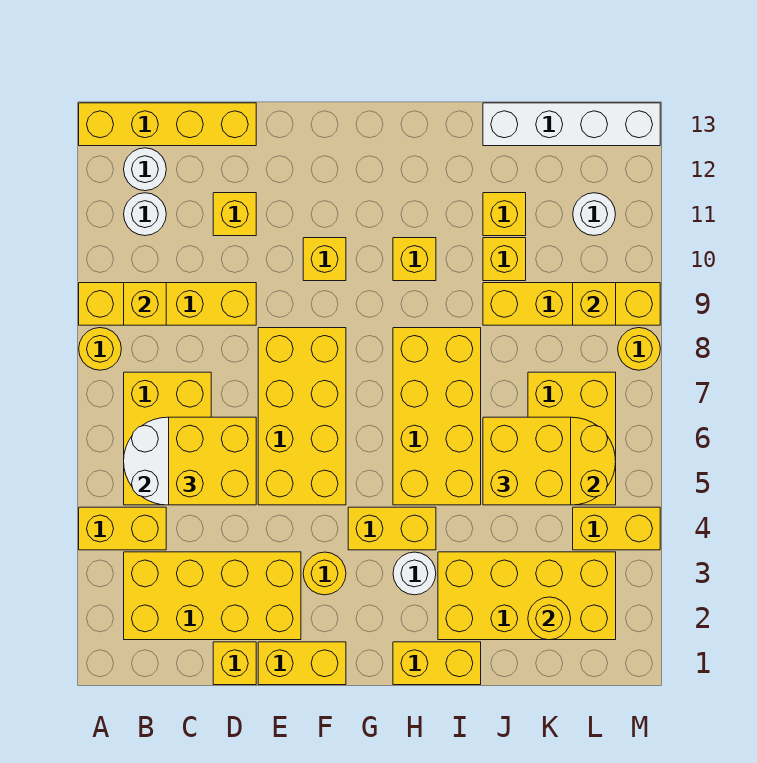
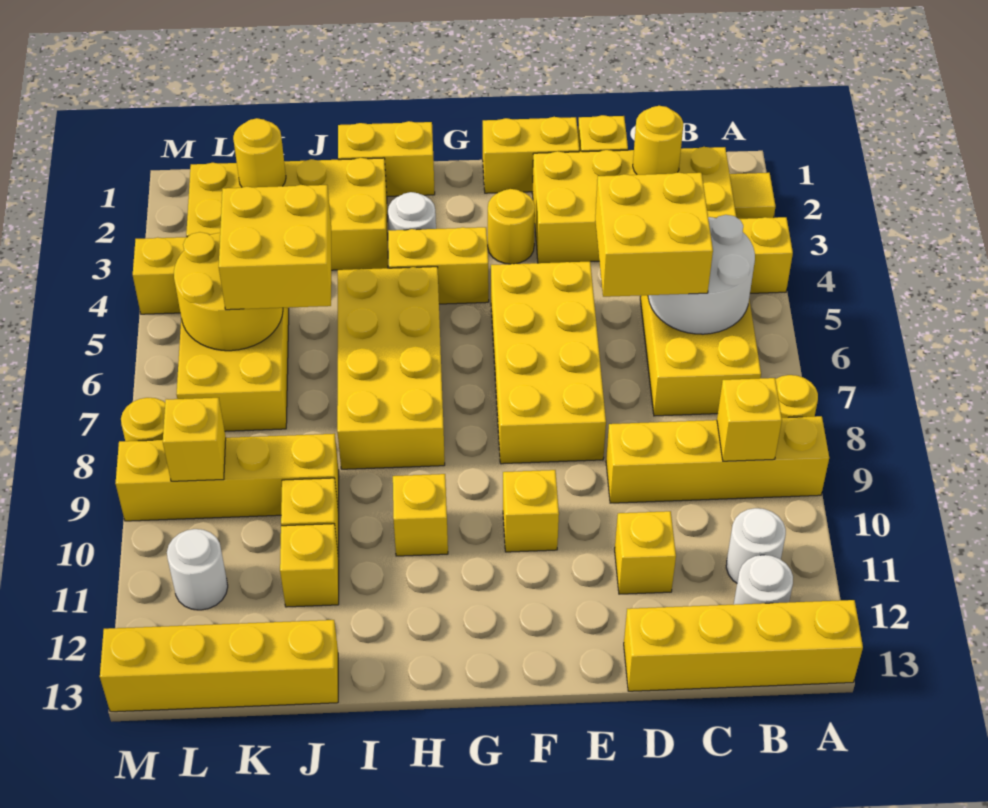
none -> yellow 1x1 tile [730,173,776,219]
none -> yellow 1x1 round brick [633,106,683,175]
white 1x4 brick [483,103,660,146] -> yellow 1x4 brick [100,620,338,712]

